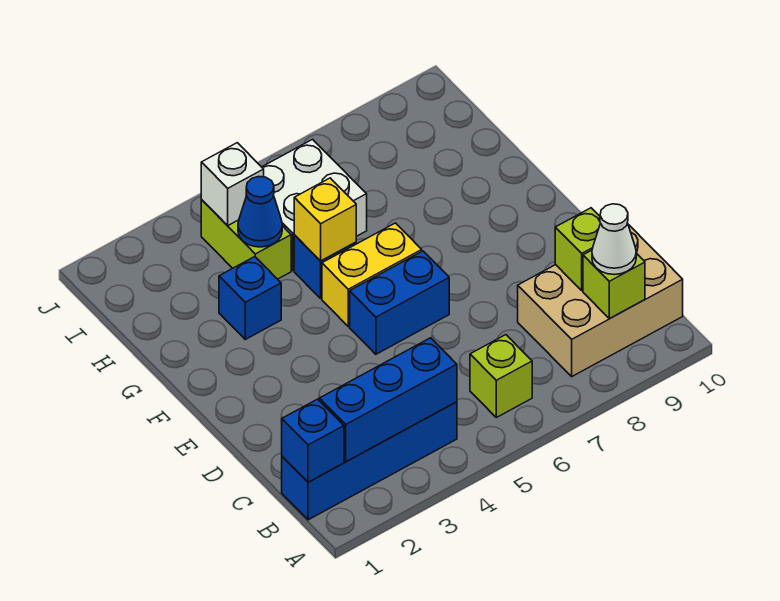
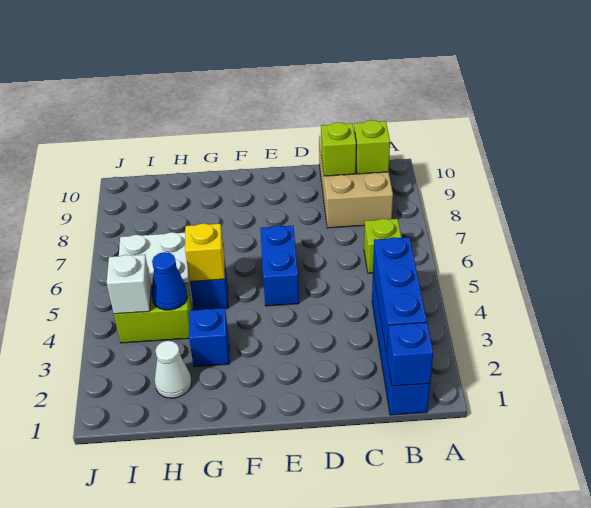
white 1x1 cone [592,204,636,275] -> white 1x1 cone moved to [154,341,192,398]
yellow 1x2 brick [322,223,422,326] -> none

